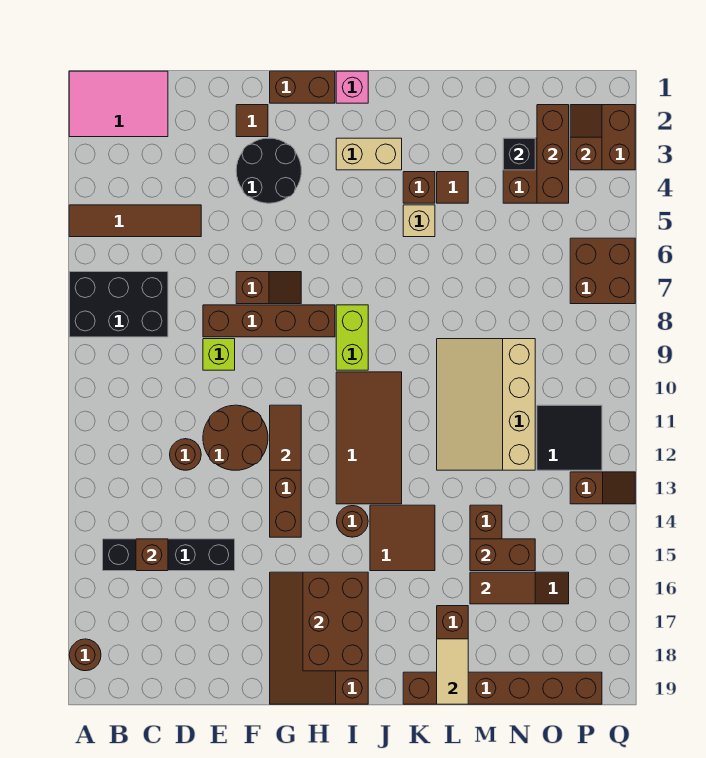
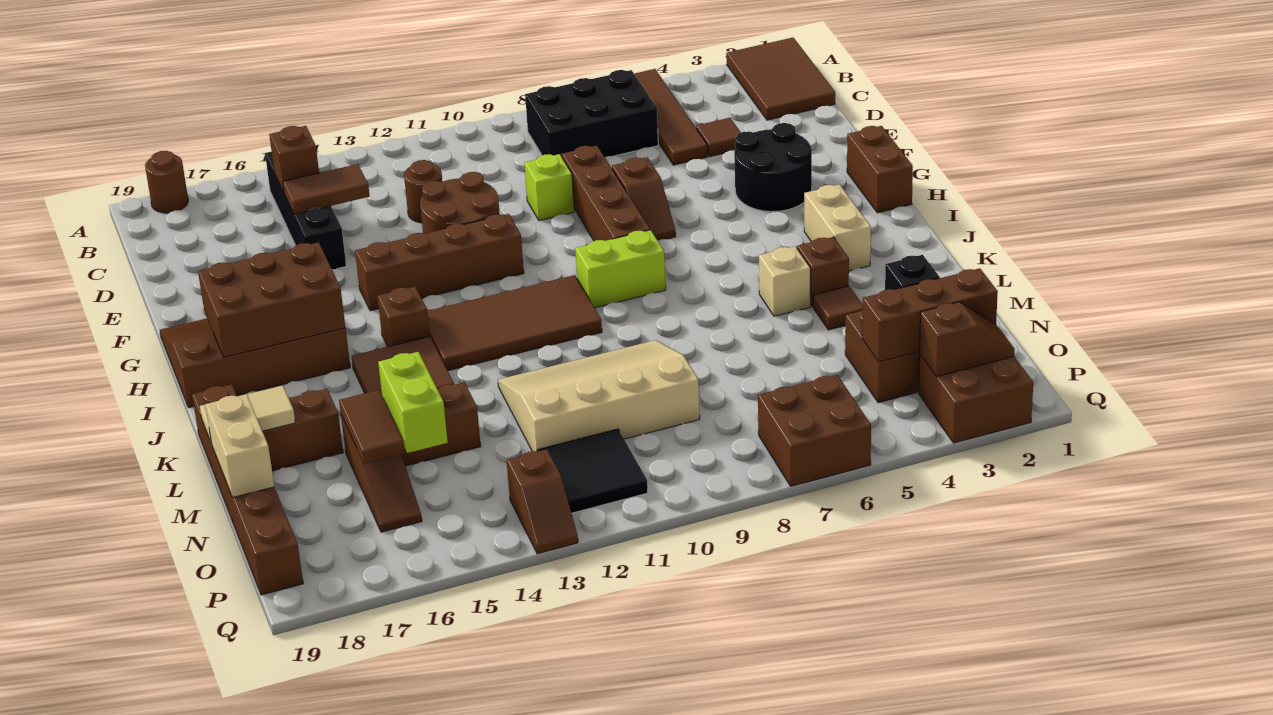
pink 2x3 tile [69,71,168,137] -> brown 2x3 tile [726,38,835,120]
black 2x3 brick [69,272,168,337] -> black 2x3 brick turned to [525,70,658,157]
brown 1x1 tile [236,105,268,137] -> brown 1x1 tile moved to [696,118,741,156]
brown 1x2 tile [270,405,301,470] -> brown 1x2 tile moved to [283,164,370,214]
pink 1x1 brick [336,71,368,103] -> none
brown 1x1 round brick [337,506,368,537] -> brown 1x1 brick [377,287,430,347]
brown 1x2 brick [470,539,535,571] -> lime 1x2 brick [378,352,448,453]
none -> tan 1x2 brick [205,394,274,498]

